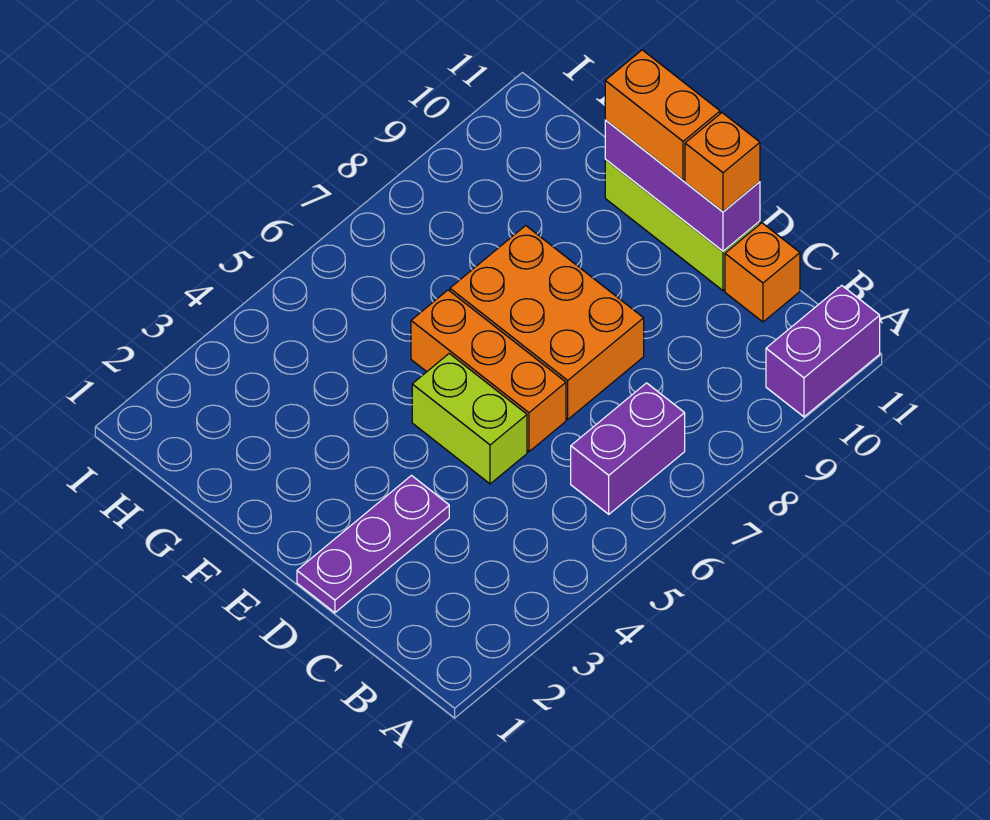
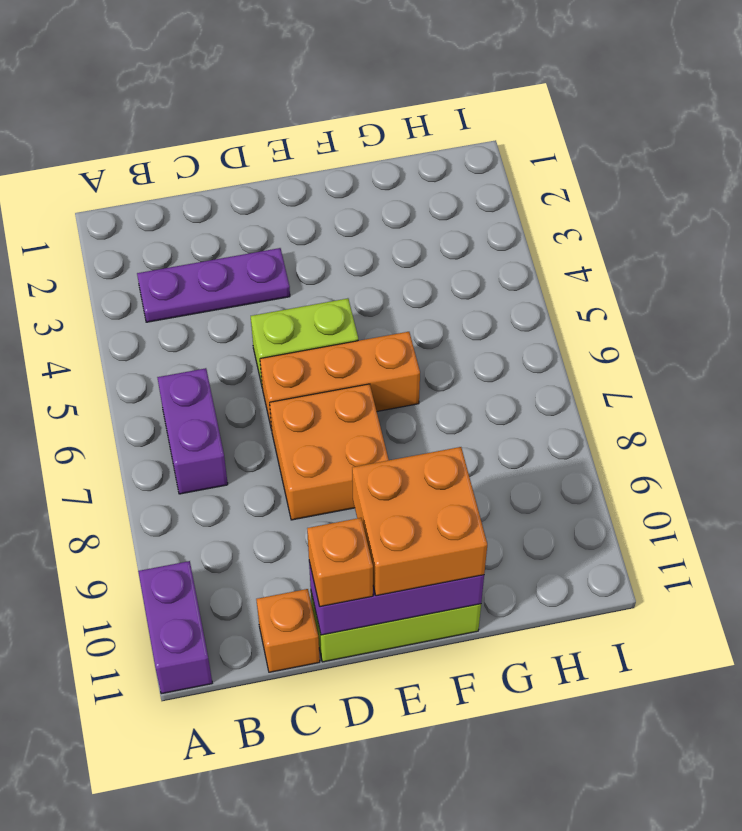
purple 1x3 plate [297,476,449,613] -> purple 1x3 plate turned to [137,248,290,322]
orange 2x3 brick [450,226,644,419] -> orange 2x2 brick [270,384,389,520]
orange 1x2 brick [605,50,720,180] -> orange 2x2 brick [352,447,487,596]

